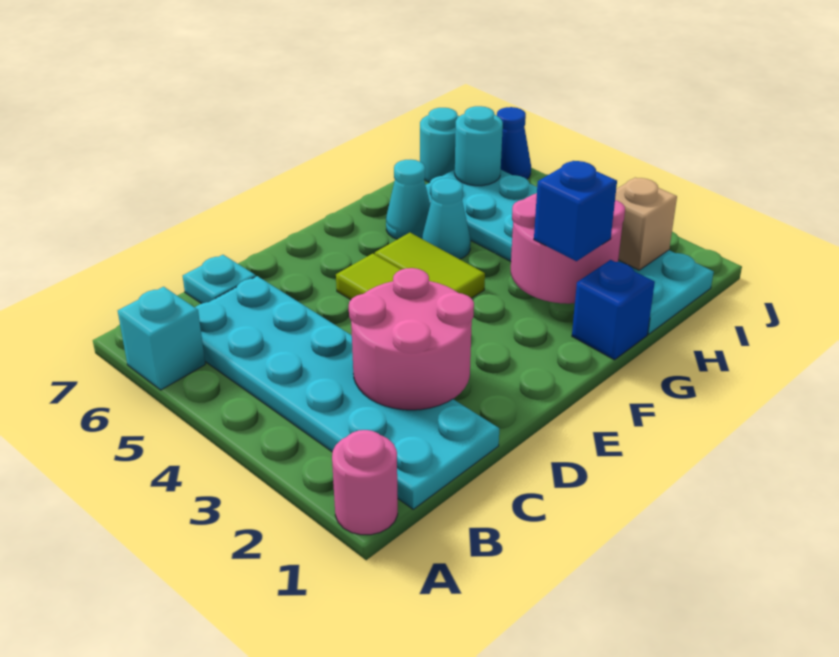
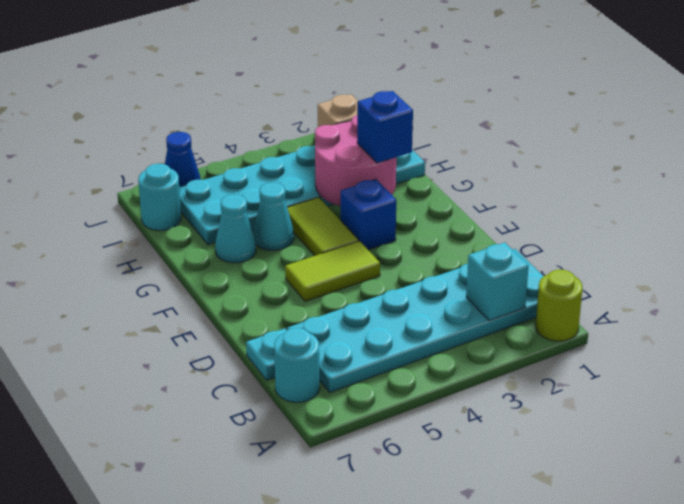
pink 1x1 round brick [332,430,398,535] -> lime 1x1 round brick [536,270,583,341]
cyan 1x1 brick [118,287,205,390] -> cyan 1x1 brick moved to [466,242,529,321]
pink 2x2 round brick [349,268,474,410] -> none
lime 1x2 tile [375,233,485,298] -> lime 1x2 tile turned to [287,197,359,256]
blue 1x1 brick [572,260,655,360] -> blue 1x1 brick moved to [341,179,396,250]
cyan 1x1 round brick [455,106,503,186] -> cyan 1x1 round brick moved to [274,328,320,402]

